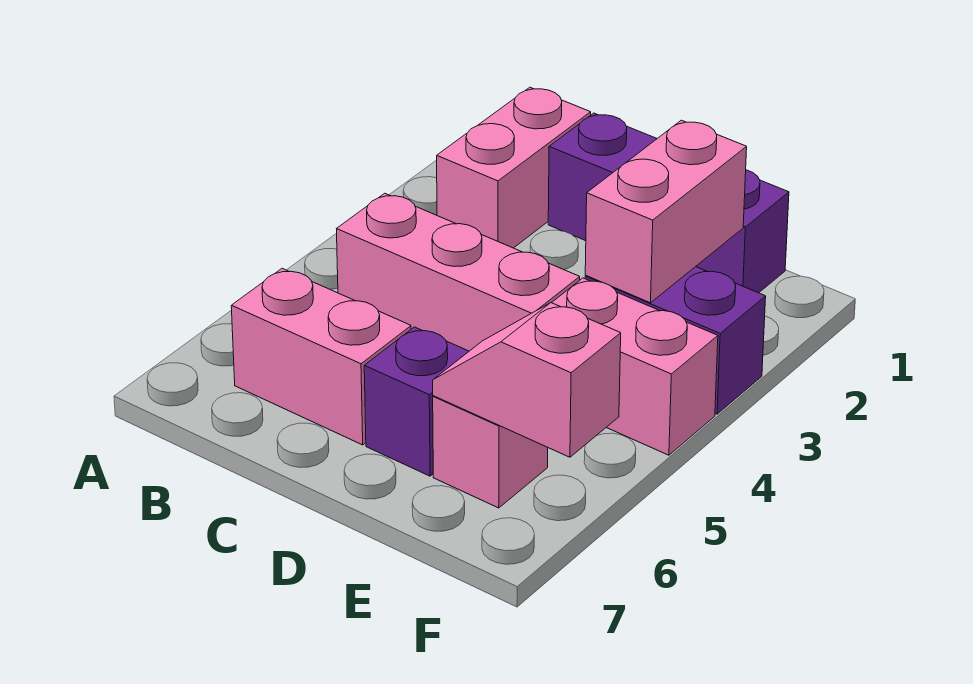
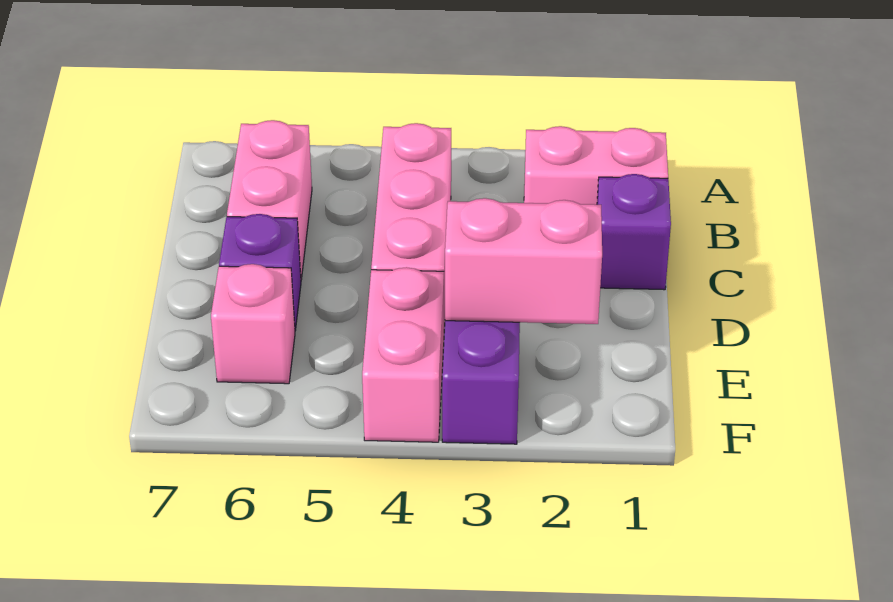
purple 1x3 brick [548,113,789,293] -> purple 1x1 brick [597,174,671,290]
pink 1x2 slope [433,303,621,457] -> none

